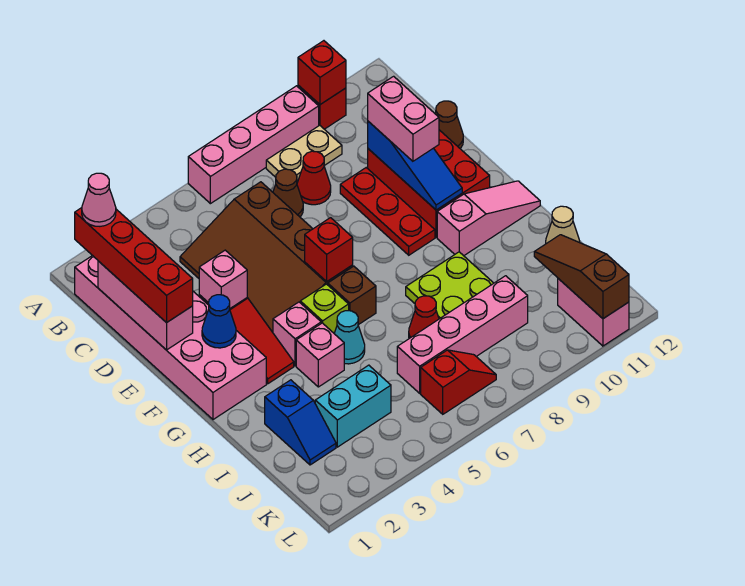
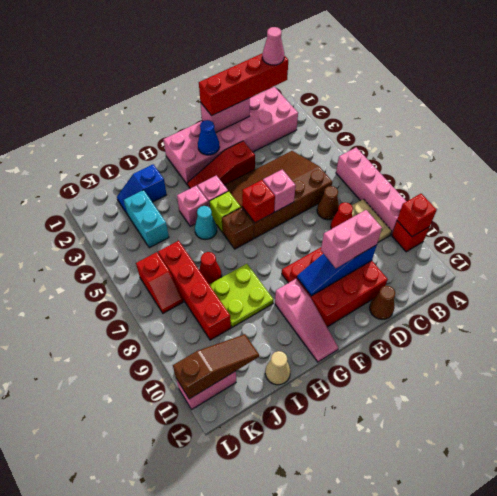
pink 1x3 brick [98,261,193,350] -> pink 1x2 brick [200,98,250,133]
pink 1x1 brick [199,250,247,309] -> pink 1x1 brick moved to [263,169,296,212]
pink 1x4 brick [397,276,528,393] -> red 1x4 brick [158,241,231,340]

